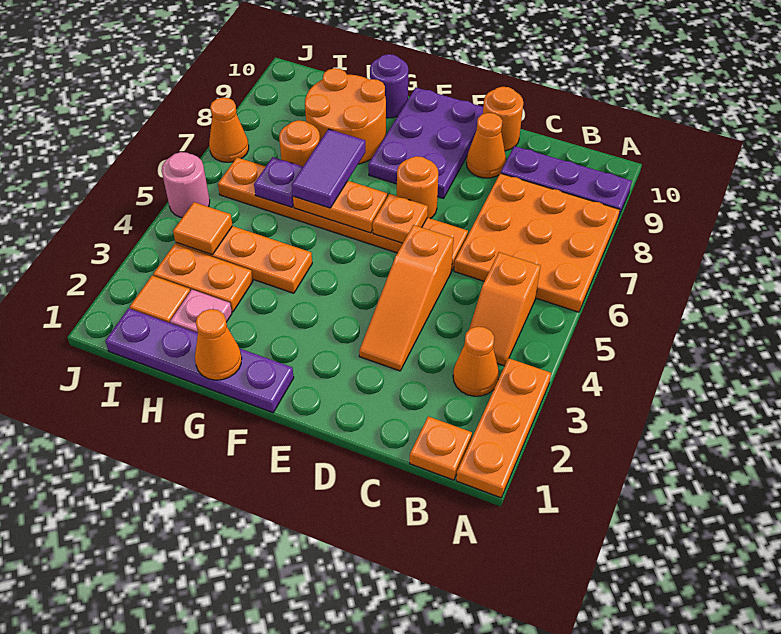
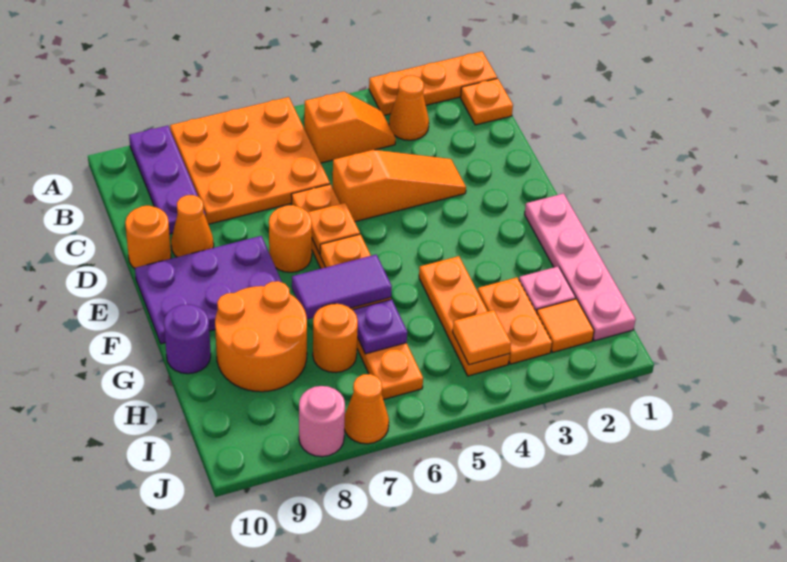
purple 1x4 plate [105,308,294,413] -> pink 1x4 plate [525,193,636,341]
orange 1x1 cone [195,309,242,380] -> none
pink 1x1 round brick [162,152,210,218] -> pink 1x1 round brick moved to [299,386,345,457]

